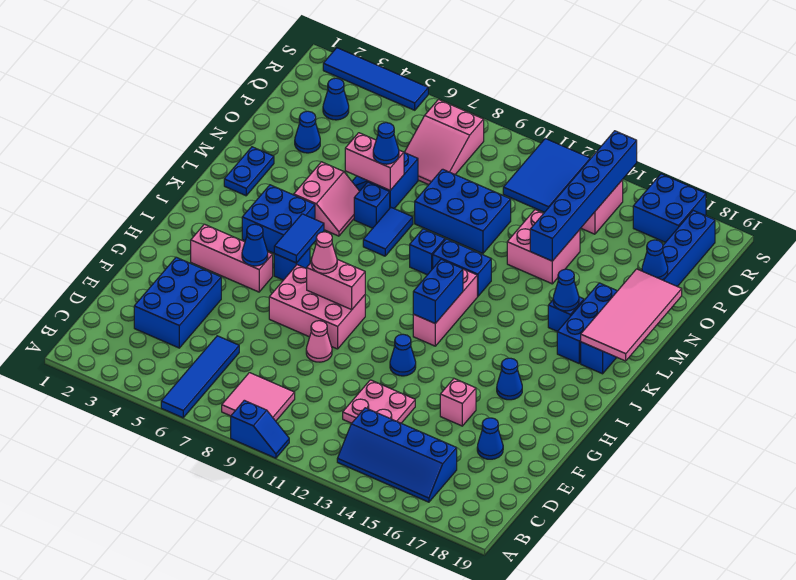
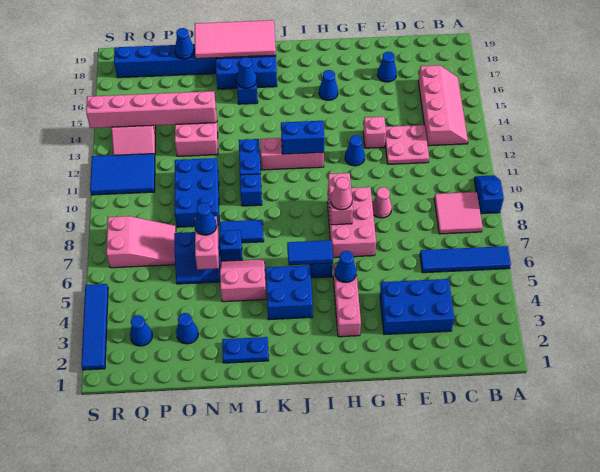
blue 2x4 slope [337,408,457,502] -> pink 2x4 slope [418,65,468,146]
pink 1x1 brick [440,379,476,426] -> pink 1x1 brick moved to [363,117,386,148]
blue 1x6 brick [530,131,637,261] -> pink 1x6 brick [86,91,216,128]
blue 2x2 brick [633,174,706,243] -> none

